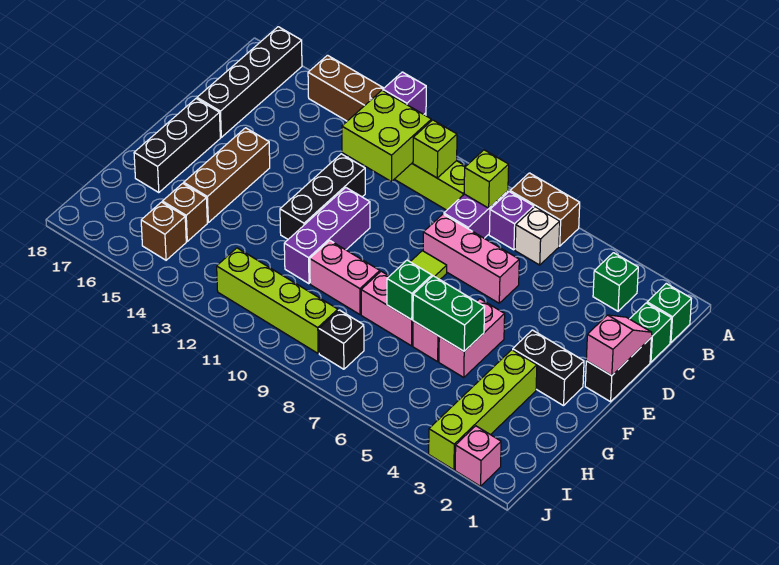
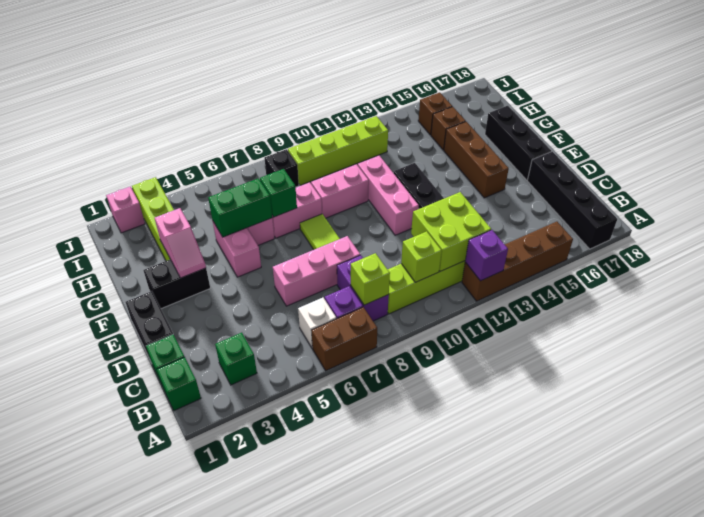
pink 1x2 slope [586,315,652,376] -> pink 1x2 slope moved to [155,208,206,278]
purple 1x3 brick [284,188,370,284] -> pink 1x3 brick [358,155,419,235]

